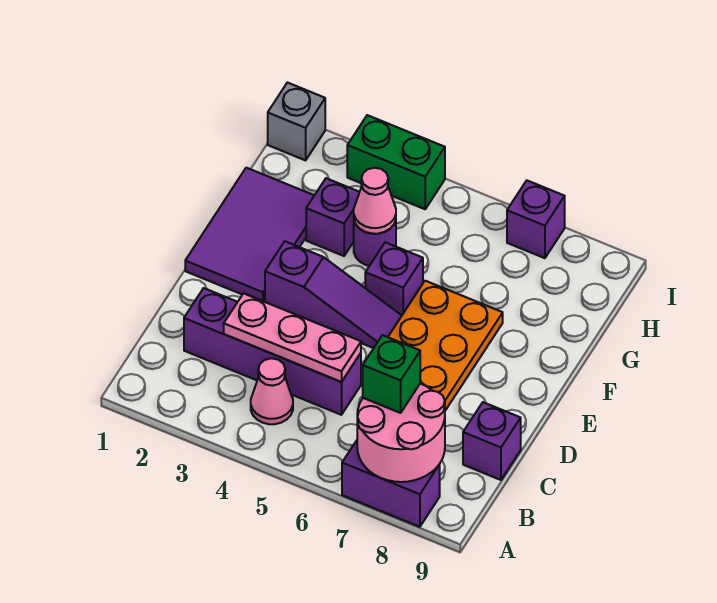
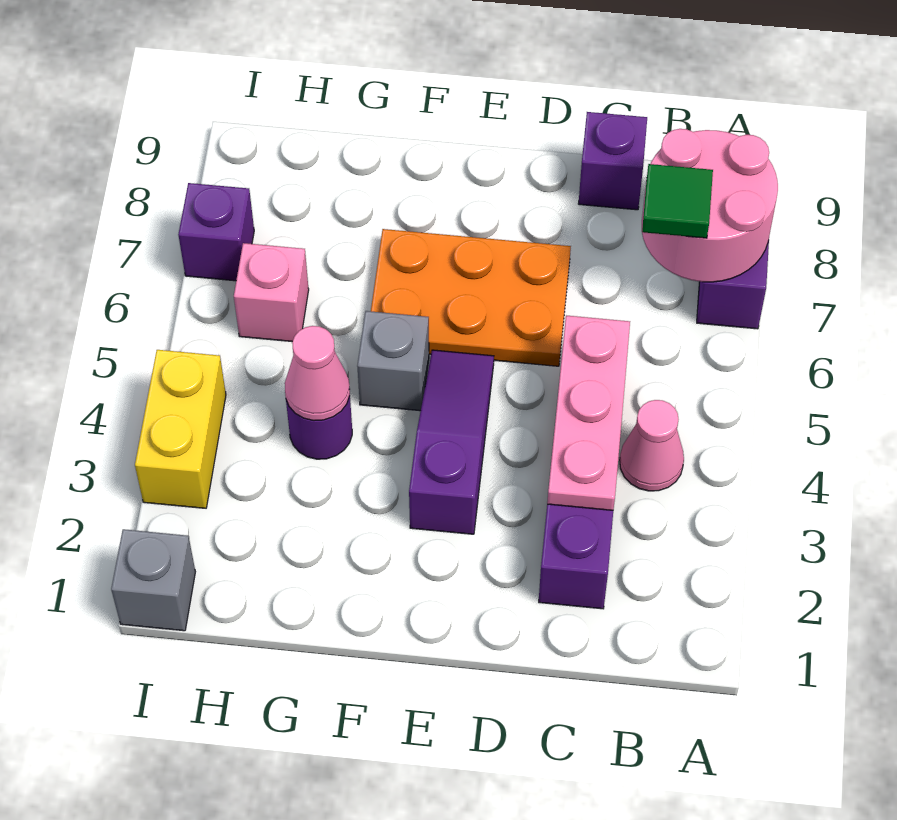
green 1x1 brick [363,335,420,413] -> green 1x1 tile [642,164,713,238]
purple 2x3 tile [185,168,314,301] -> none
purple 1x1 brick [365,242,423,315] -> grey 1x1 brick [357,311,429,411]
purple 1x1 brick [306,178,359,256] -> none
none -> pink 1x1 brick [234,243,309,342]
green 1x2 brick [347,115,445,209] -> yellow 1x2 brick [135,350,226,508]

